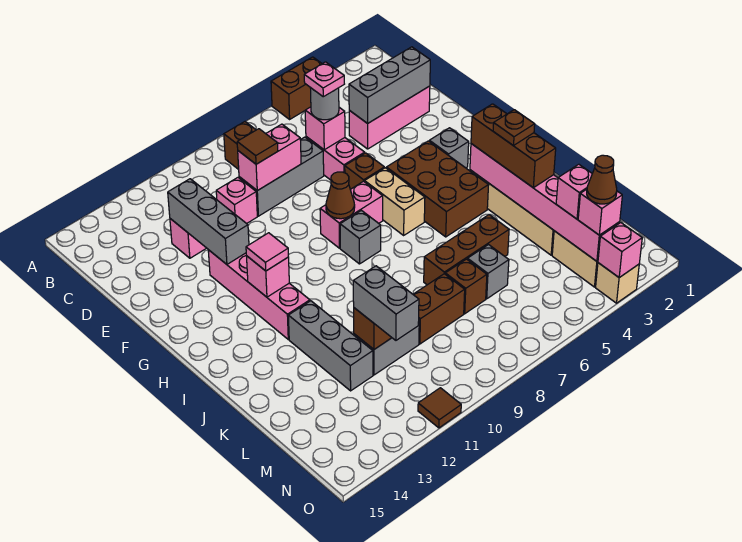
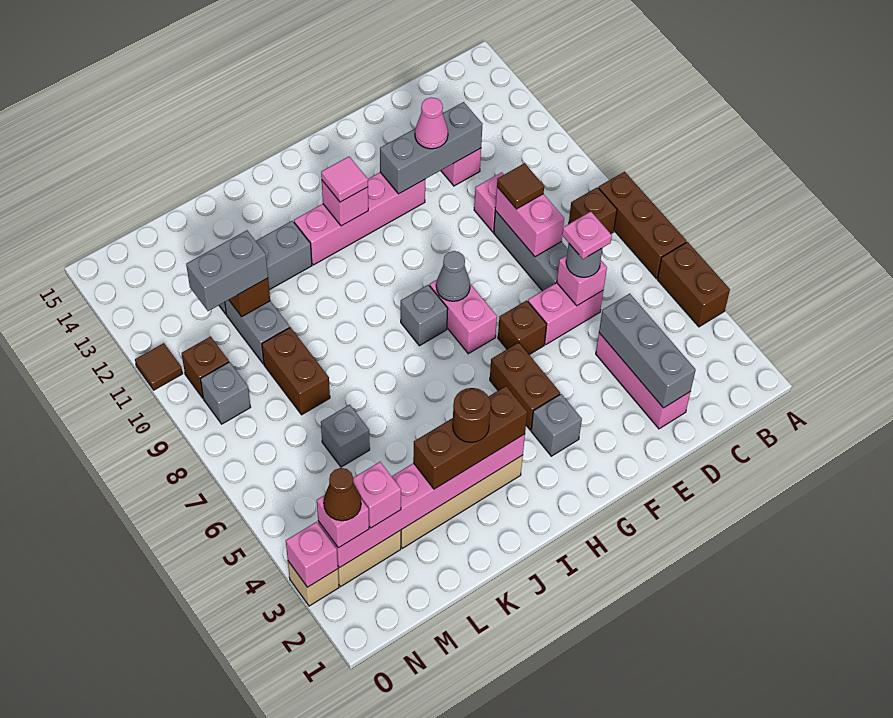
none -> pink 1x1 cone [415,98,448,149]
brown 2x3 brick [386,141,489,237] -> brown 1x2 brick [490,343,560,430]
tan 1x2 brick [365,168,425,235] -> none
brown 1x1 cone [326,172,355,219] -> grey 1x1 cone [436,251,470,301]
brown 1x1 plate [493,110,535,146] -> brown 1x1 round brick [453,388,491,442]
brown 1x3 brick [424,215,509,285] -> brown 1x3 brick moved to [599,172,687,278]
brown 1x1 brick [445,259,487,314] -> brown 1x1 brick moved to [182,337,229,398]
none -> grey 1x1 brick [200,362,251,424]

